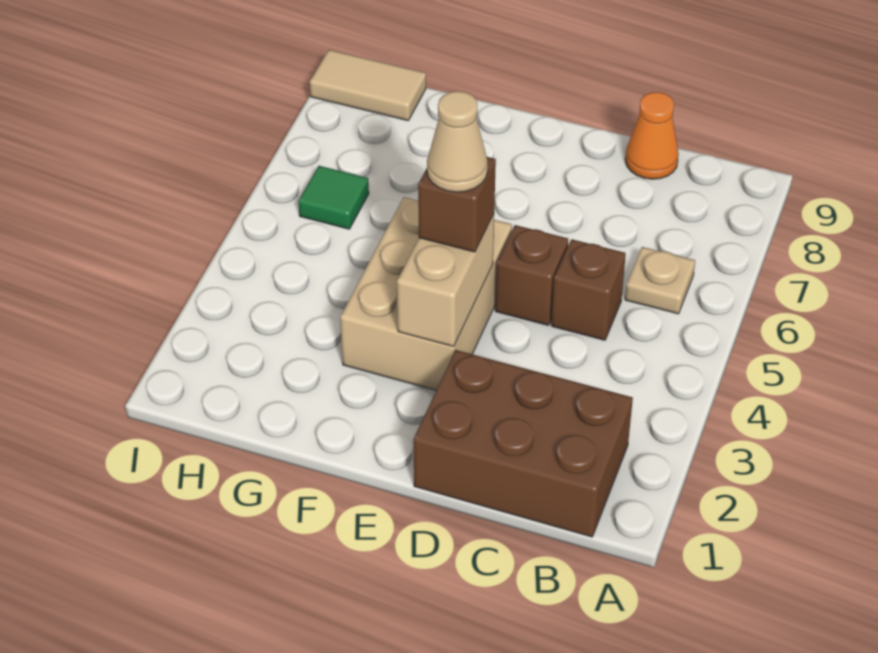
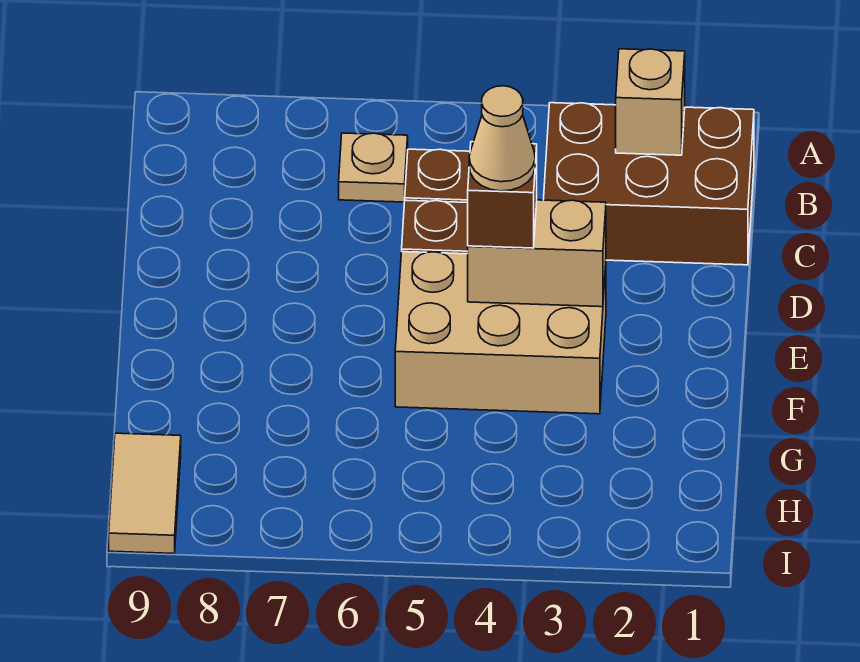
brown 2x3 brick [413,350,633,537] -> brown 2x3 brick turned to [544,103,754,265]
none -> tan 1x1 brick [616,49,685,155]
orange 1x1 cone [625,92,679,179] -> none
green 1x1 tile [298,166,369,229] -> none

